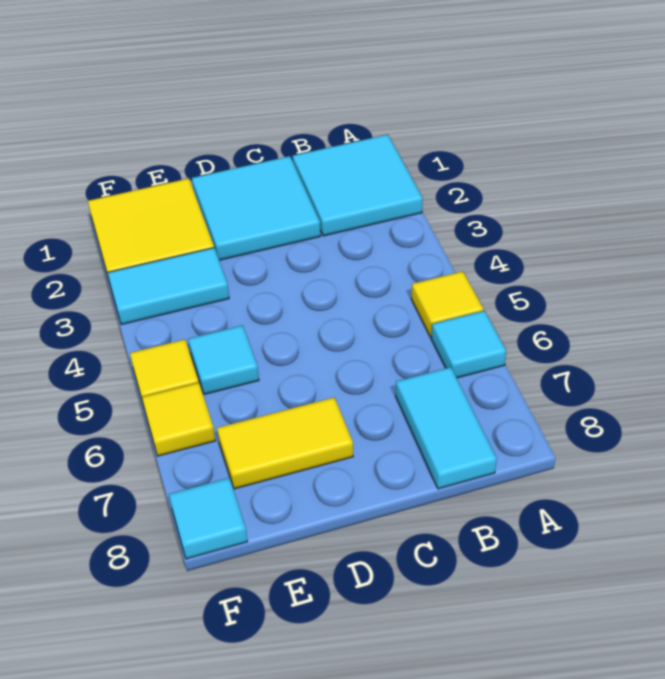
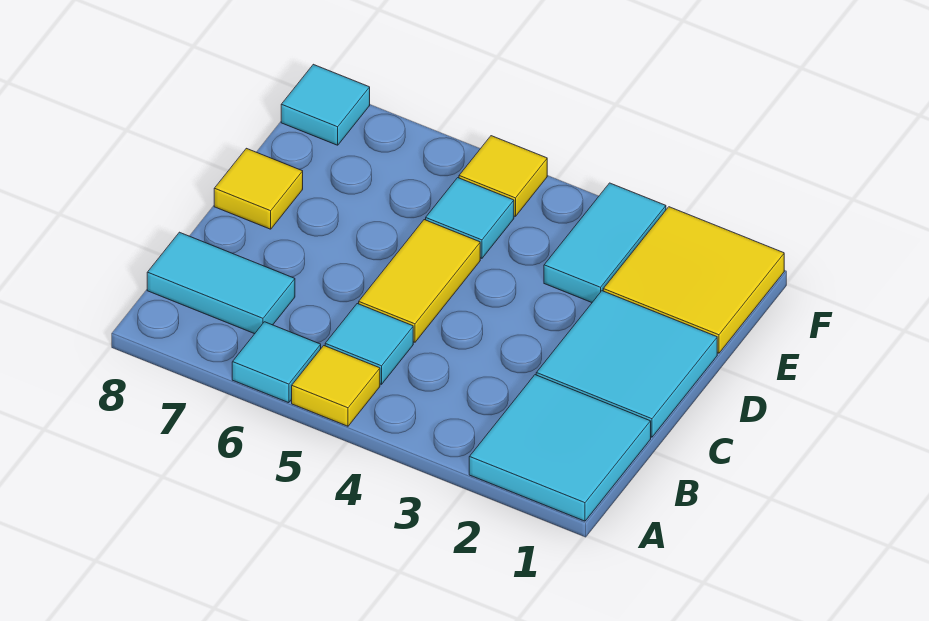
none -> cyan 1x1 tile [325,304,413,384]
yellow 1x2 tile [217,397,353,489] -> yellow 1x2 tile moved to [359,220,480,342]
yellow 1x1 tile [142,383,215,456] -> yellow 1x1 tile moved to [214,148,303,229]

